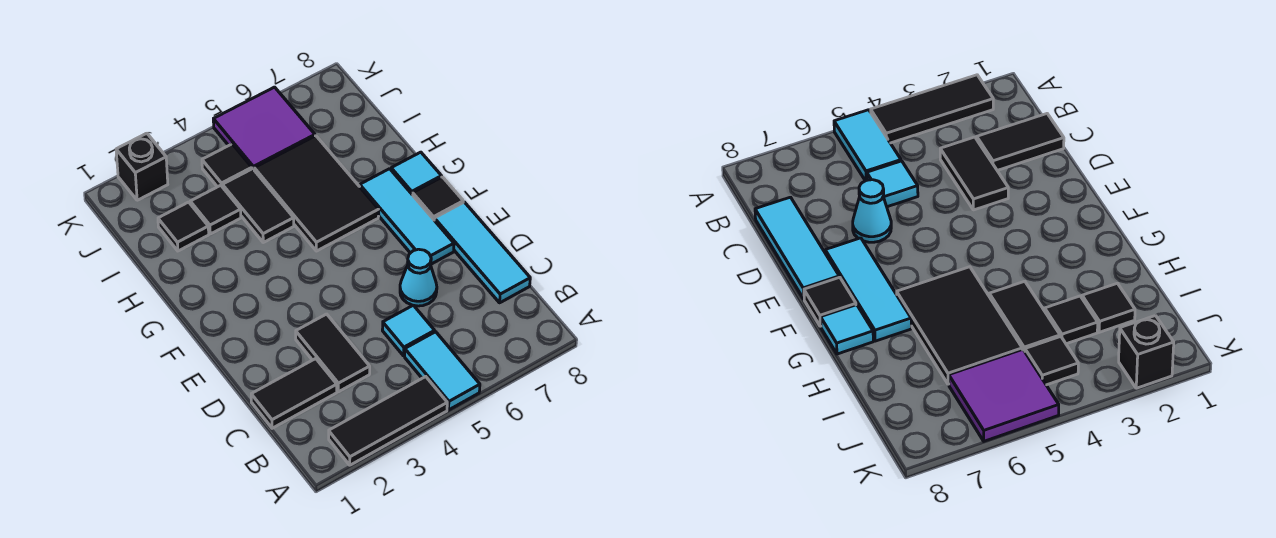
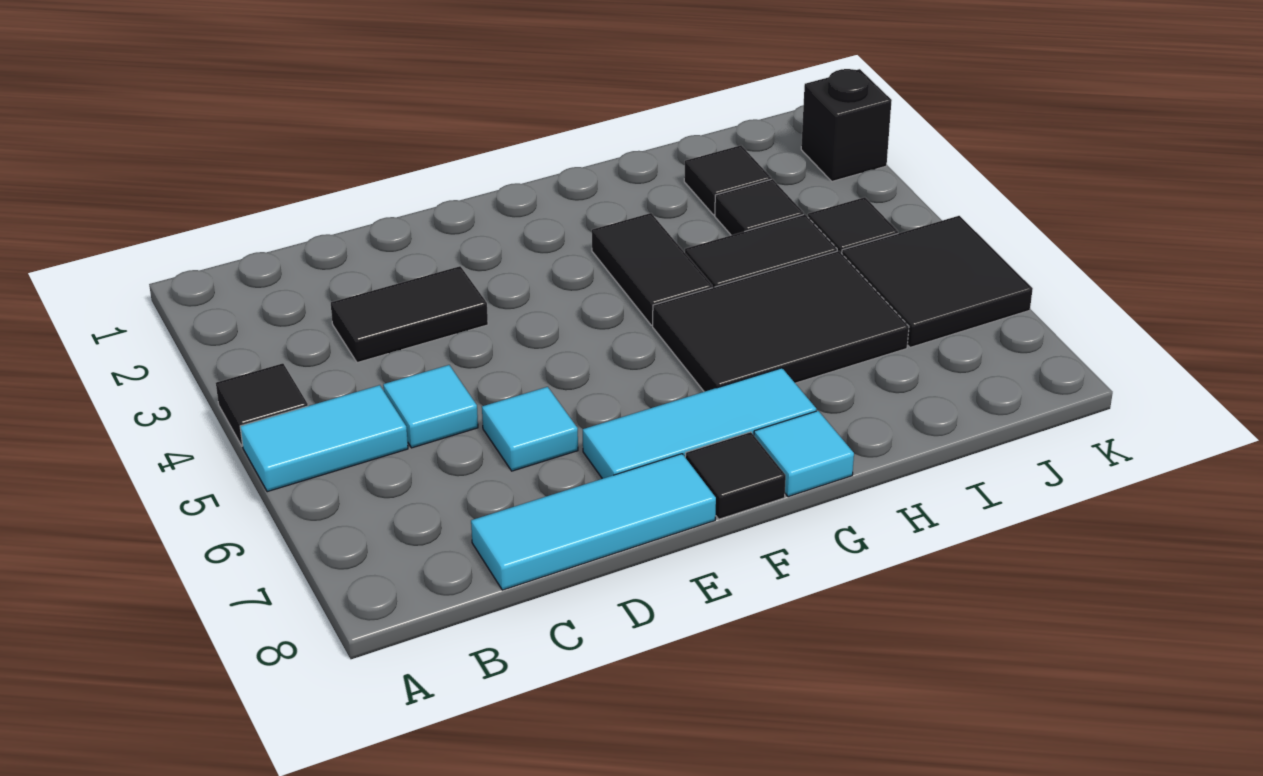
black 1x3 tile [329,377,447,465] -> black 1x1 tile [216,363,308,446]
black 1x2 tile [251,359,337,428] -> black 1x2 tile moved to [592,213,712,325]
cyan 1x1 cone [400,249,437,306] -> cyan 1x1 tile [482,387,578,471]
purple 2x2 tile [213,87,315,169] -> black 2x2 tile [842,216,1033,347]

